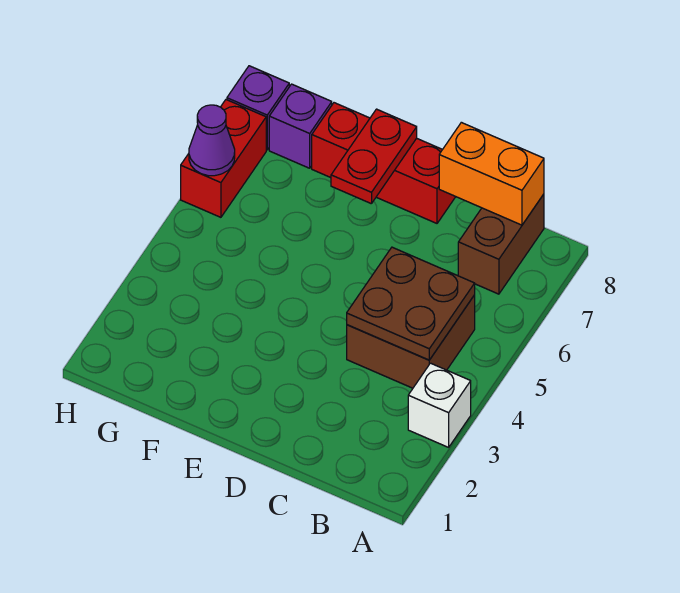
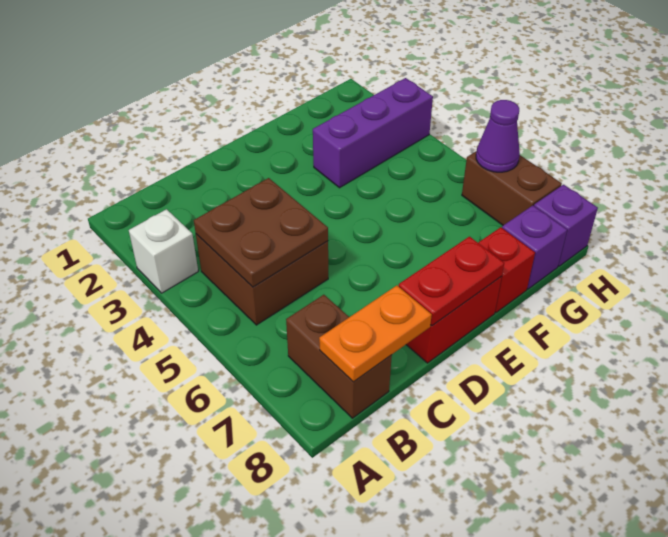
orange 1x2 brick [439,122,544,225] -> orange 1x2 plate [319,285,432,382]
red 1x2 plate [331,109,417,204] -> red 1x2 plate turned to [399,237,504,325]
none -> purple 1x3 brick [313,78,433,188]
red 1x2 brick [181,100,266,217] -> brown 1x2 brick [462,152,562,225]

